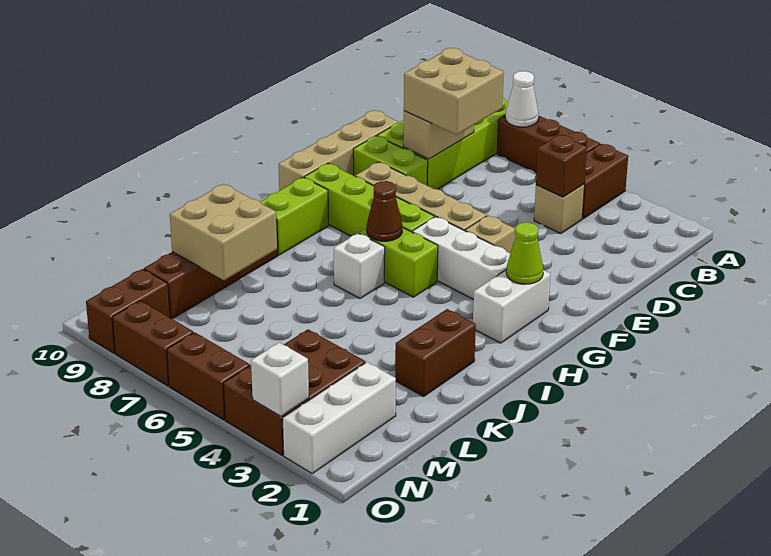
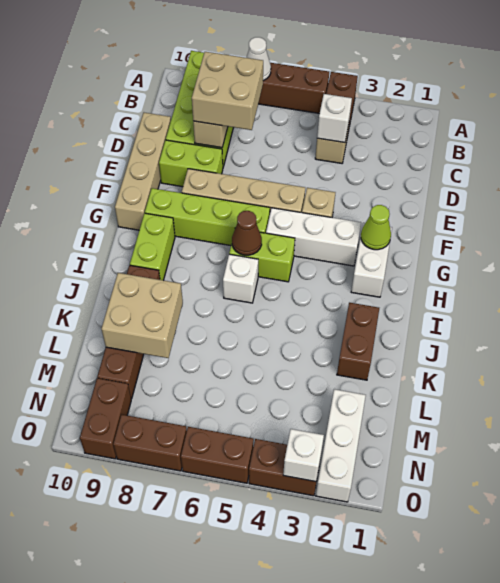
brown 1x1 brick [536,135,587,197] -> white 1x1 brick [317,94,352,143]
brown 2x3 brick [223,329,365,455] -> brown 1x2 brick [249,439,320,496]

